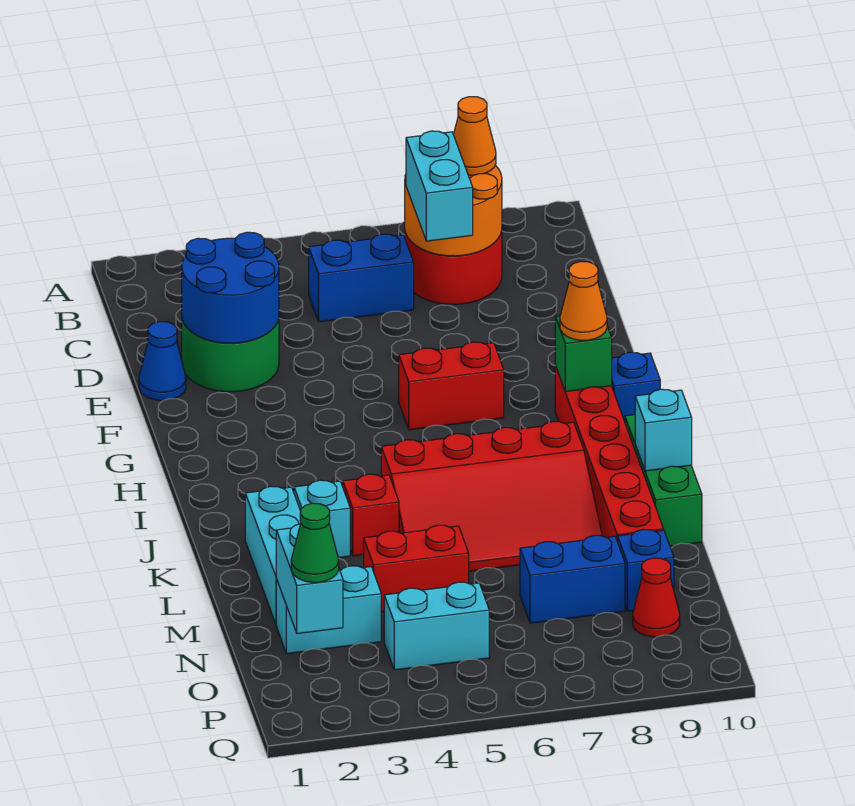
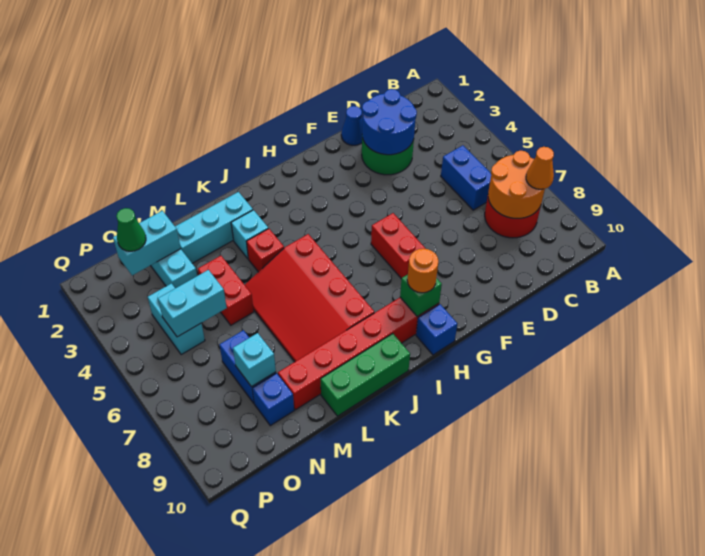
cyan 1x2 brick [406,131,473,241] -> cyan 1x2 brick moved to [158,270,227,337]
orange 1x1 cone [560,261,607,340] -> orange 1x1 round brick [407,249,438,293]
cyan 1x1 brick [635,389,692,471] -> cyan 1x1 brick moved to [233,333,276,387]
red 1x1 cone [633,558,680,637] -> none

